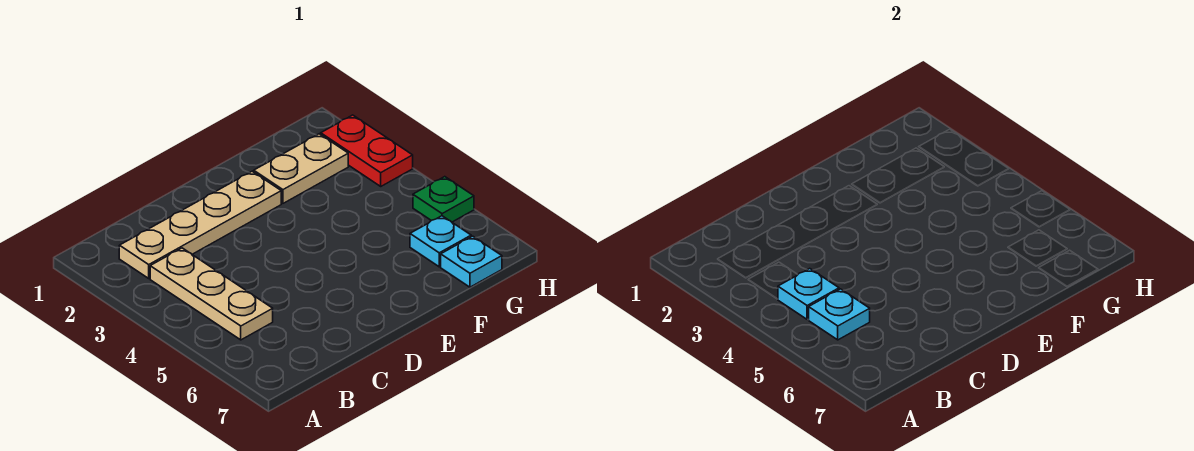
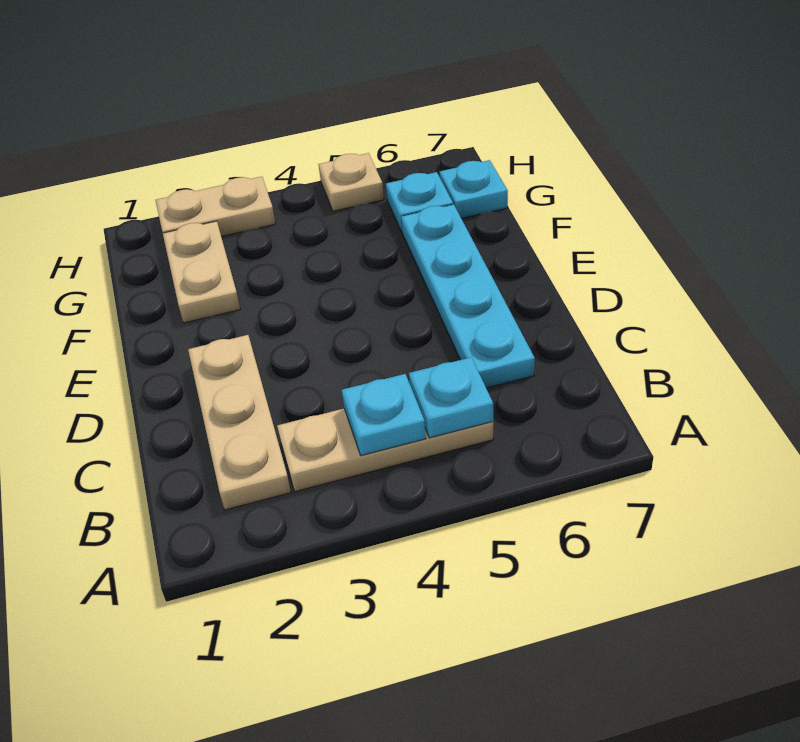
tan 1x4 plate [119,171,281,278] -> tan 1x3 plate [188,335,291,510]
none -> cyan 1x4 plate [401,204,535,388]
red 1x2 plate [321,115,413,186] -> tan 1x2 plate [155,177,276,237]
green 1x1 plate [413,177,474,222] -> tan 1x1 plate [318,153,384,211]

